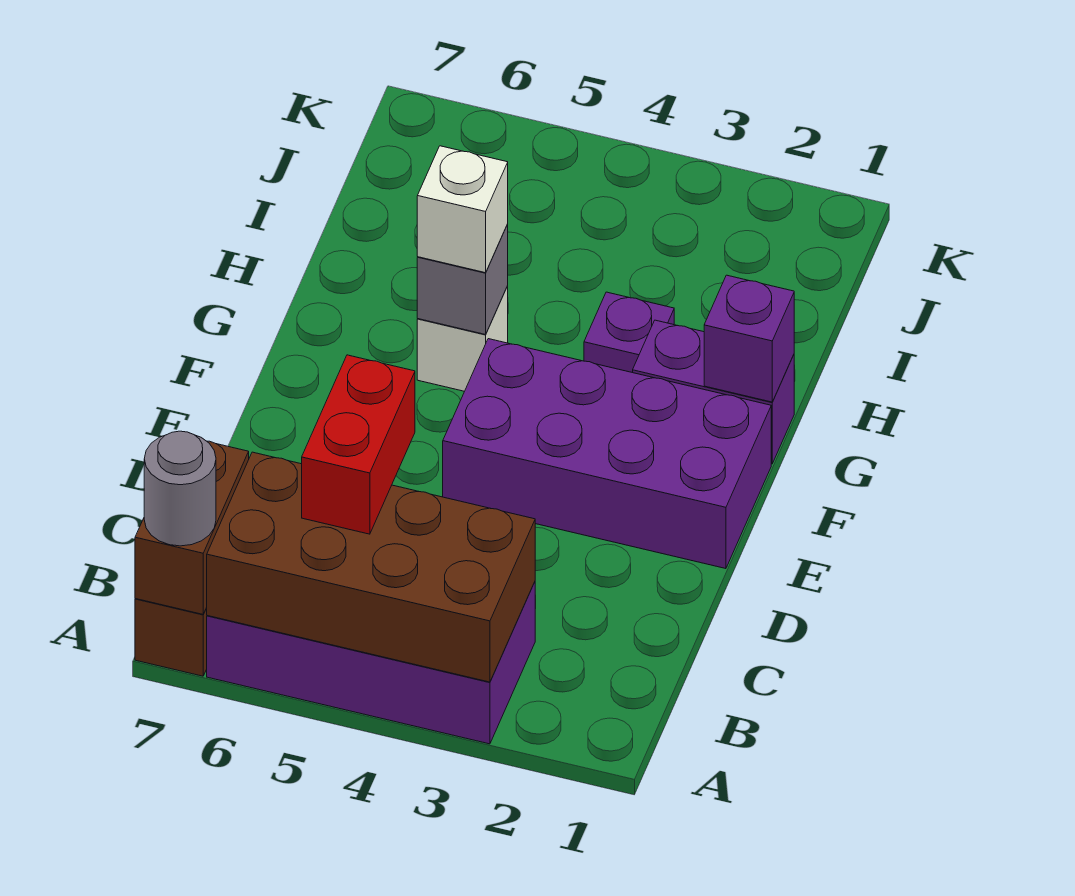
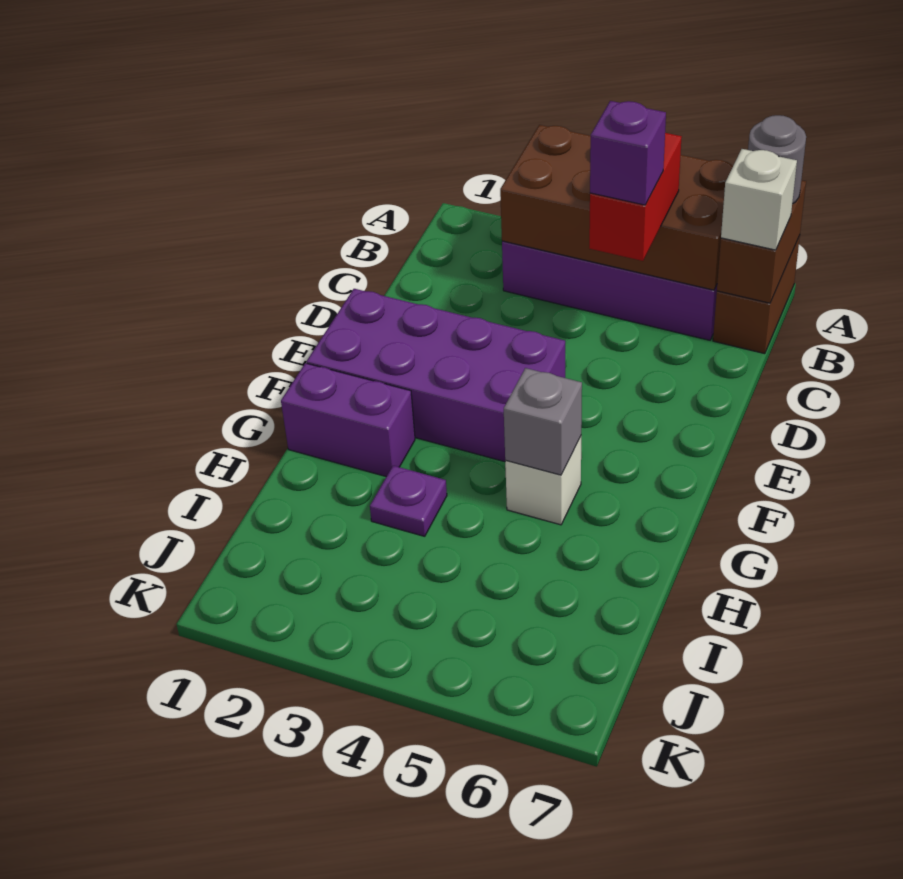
purple 1x1 brick [704,275,794,402] -> purple 1x1 brick moved to [590,101,666,205]
white 1x1 brick [417,146,508,273] -> white 1x1 brick moved to [721,149,797,250]

